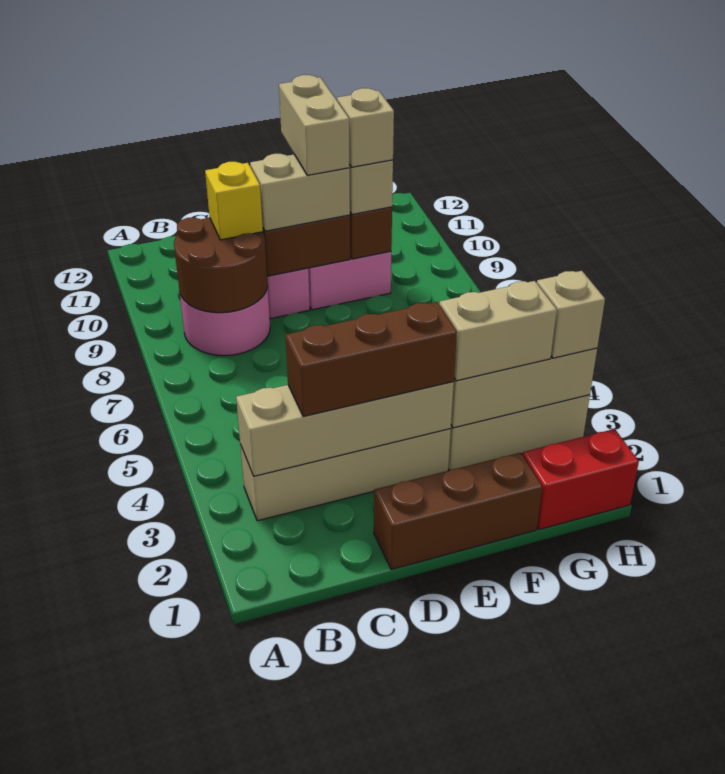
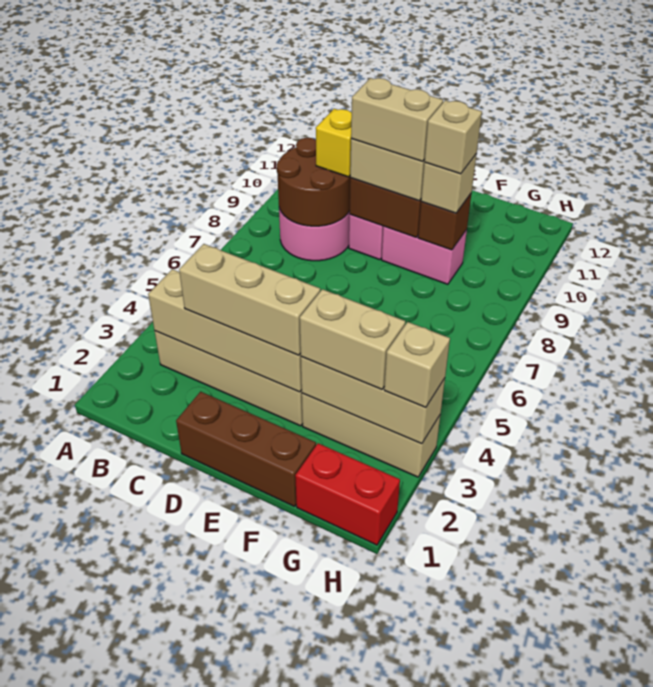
brown 1x3 brick [285,302,457,417] -> tan 1x3 brick [179,244,320,355]
tan 1x2 brick [279,75,350,175] -> tan 1x2 brick turned to [351,78,443,161]

